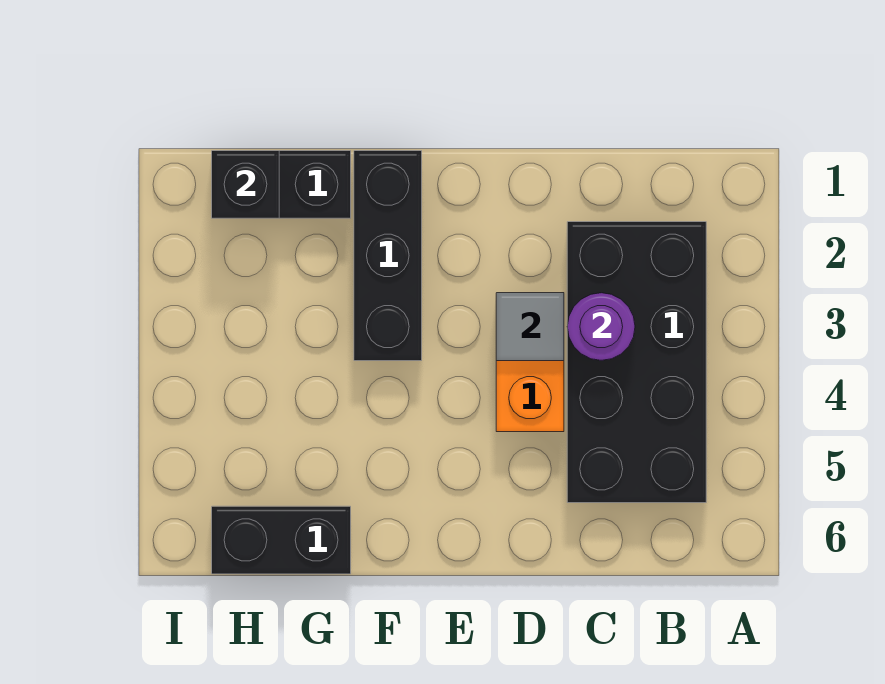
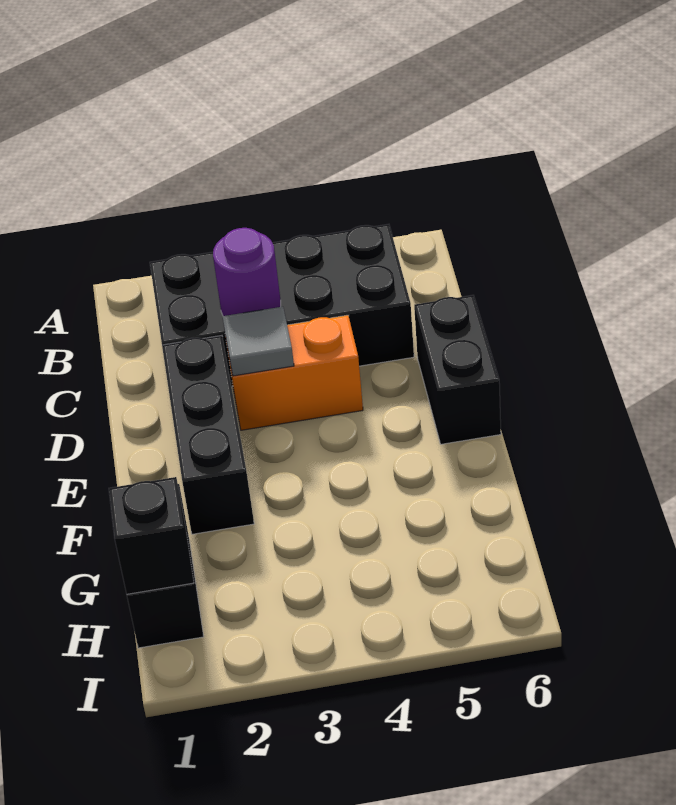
black 1x3 brick [354,151,422,361] -> black 1x3 brick turned to [162,336,254,534]
black 1x2 brick [212,506,351,574] -> black 1x2 brick moved to [414,295,501,444]

